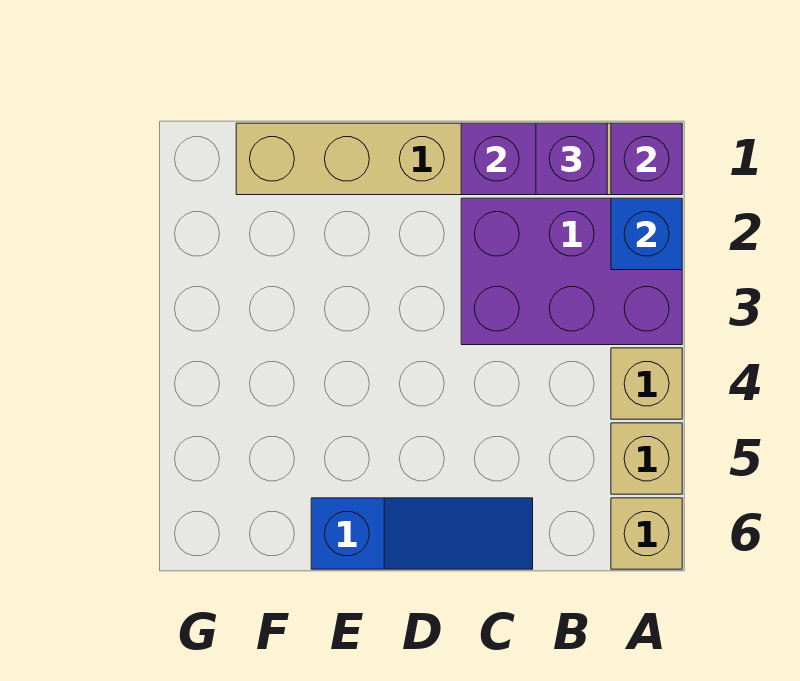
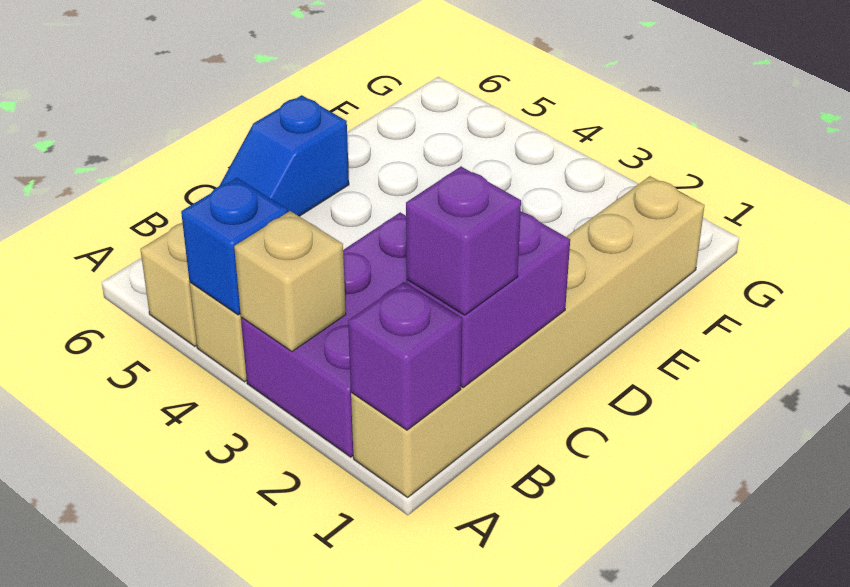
blue 1x1 brick [611,198,682,270] -> blue 1x1 brick moved to [181,178,288,315]
tan 1x1 brick [611,498,682,569] -> tan 1x1 brick moved to [234,211,346,351]
blue 1x3 slope [311,498,533,569] -> blue 1x2 slope [220,95,349,216]

